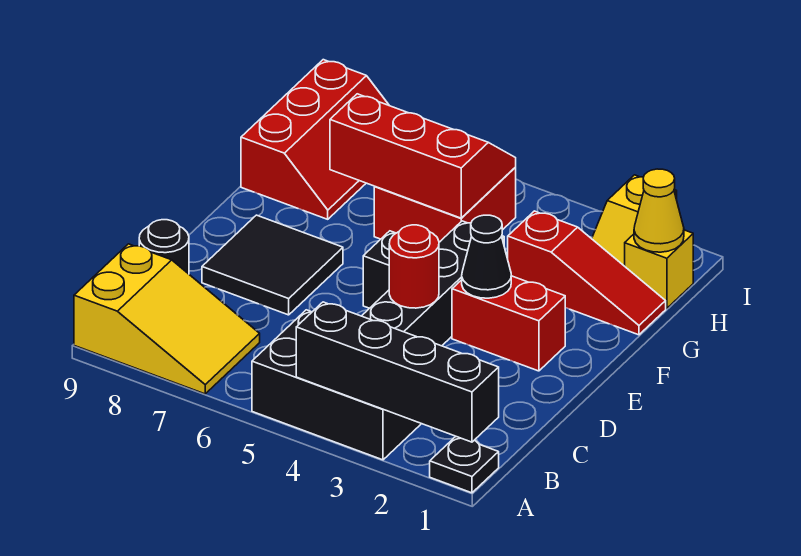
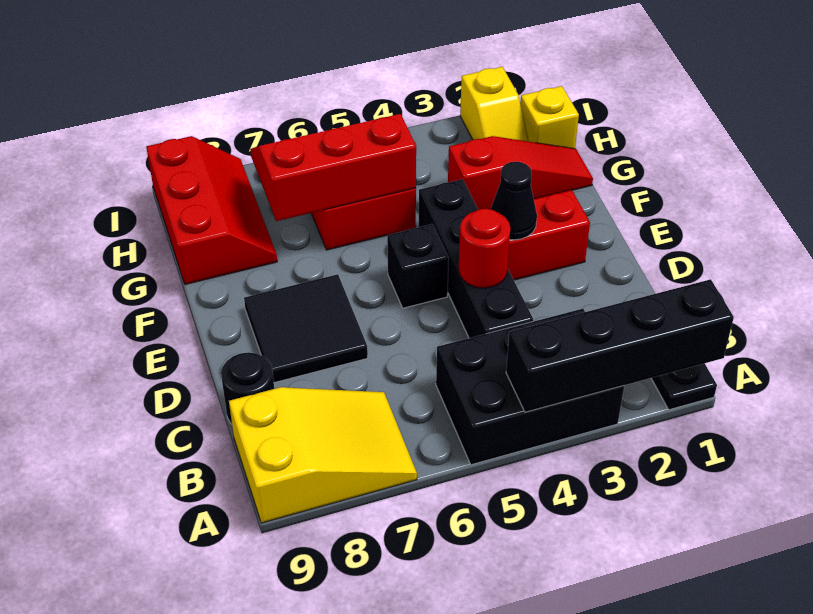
yellow 1x1 cone [634,169,684,252] -> none

